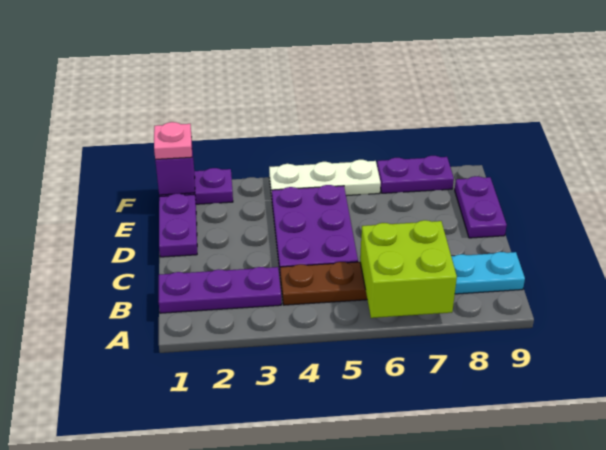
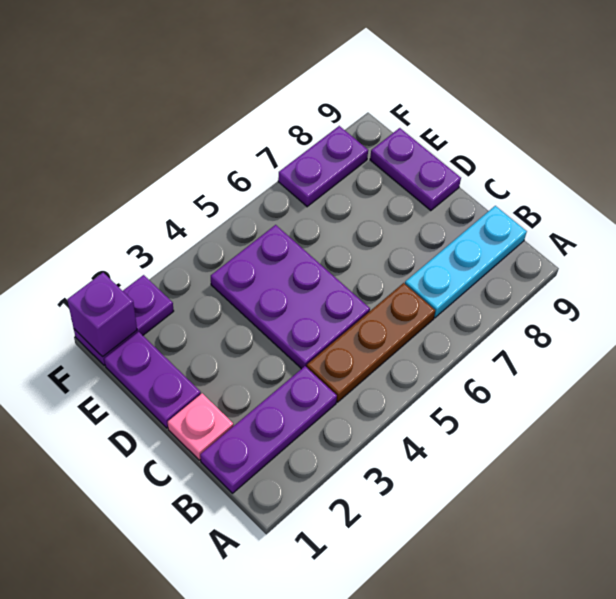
lime 2x2 brick [360,220,457,318] -> none
pink 1x1 plate [154,122,192,159] -> pink 1x1 plate moved to [168,393,233,460]
white 1x3 plate [269,160,381,196] -> none

